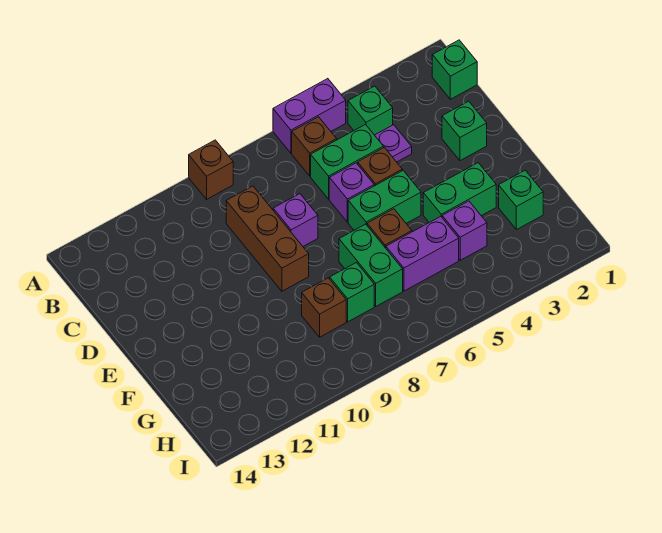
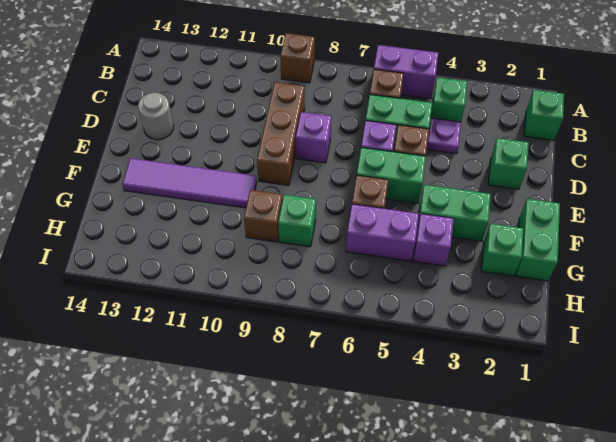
none -> grey 1x1 round brick [138,93,174,140]
green 1x2 brick [339,224,403,306] -> green 1x2 brick moved to [516,199,560,281]
none -> purple 1x4 tile [122,158,257,208]

